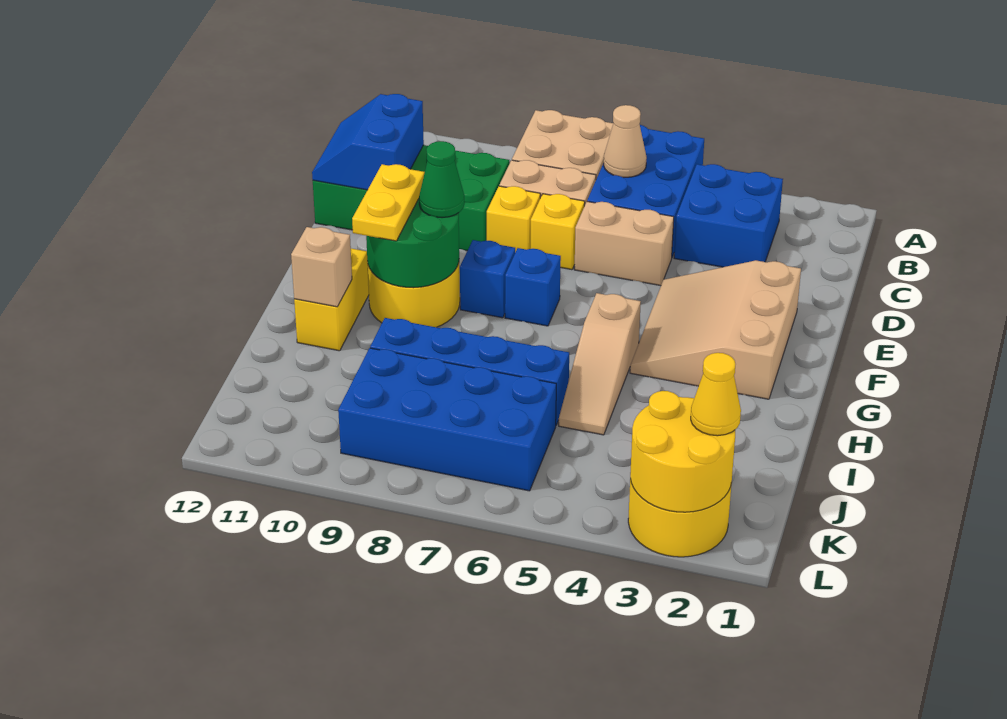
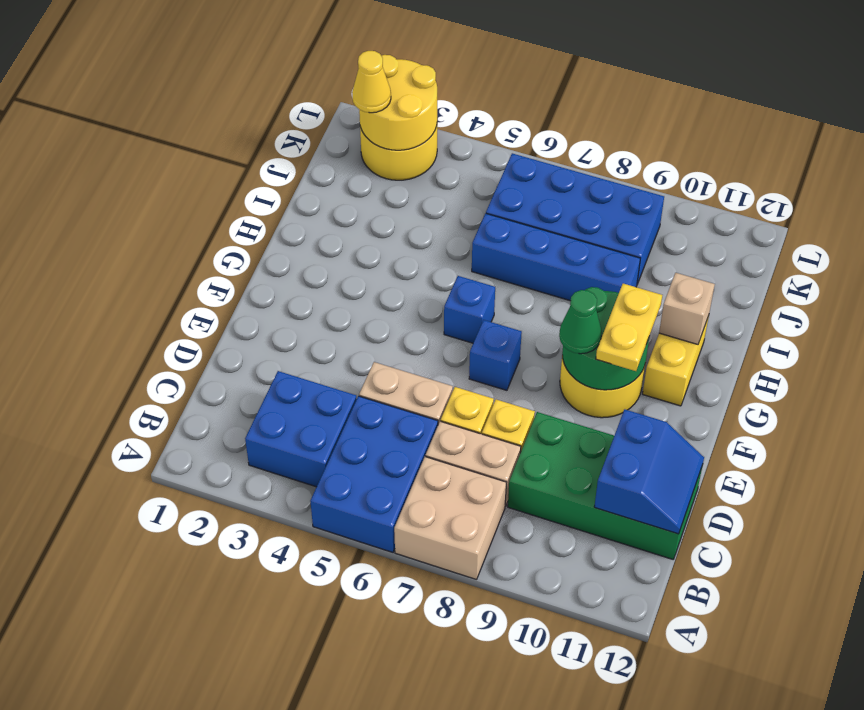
tan 1x1 cone [604,105,647,177] -> none
tan 3x3 slope [630,260,801,399] -> none
blue 1x1 brick [460,240,515,318] -> blue 1x1 brick moved to [444,276,495,343]
tan 1x3 slope [559,293,641,435] -> none

